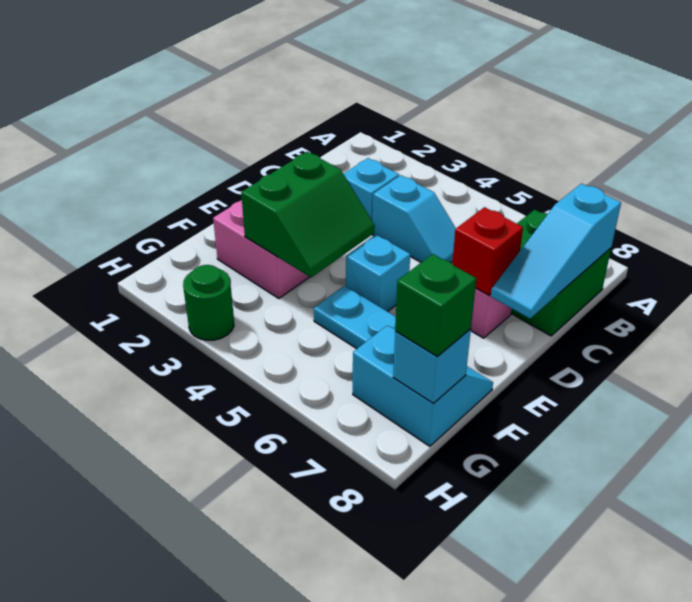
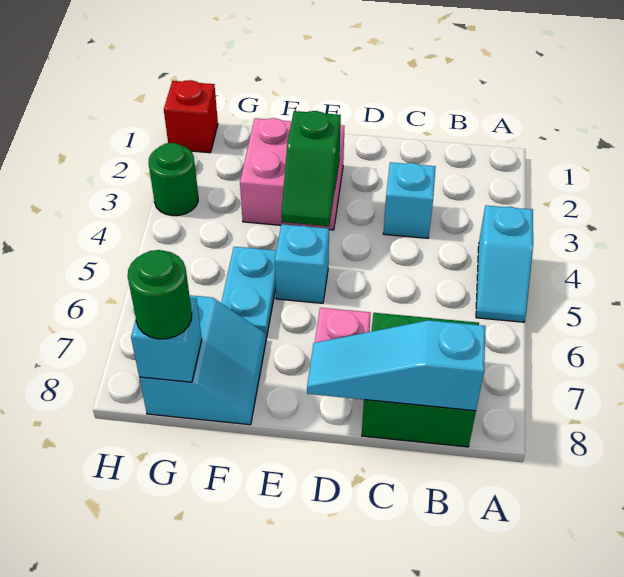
cyan 1x2 slope [372,175,456,263] -> cyan 1x2 slope moved to [476,205,533,322]
red 1x1 brick [452,207,523,295] -> red 1x1 brick moved to [164,80,218,153]
green 2x2 slope [241,152,375,277] -> green 1x2 slope [281,111,341,226]
green 1x1 brick [395,254,476,357] -> green 1x1 round brick [128,250,192,339]

